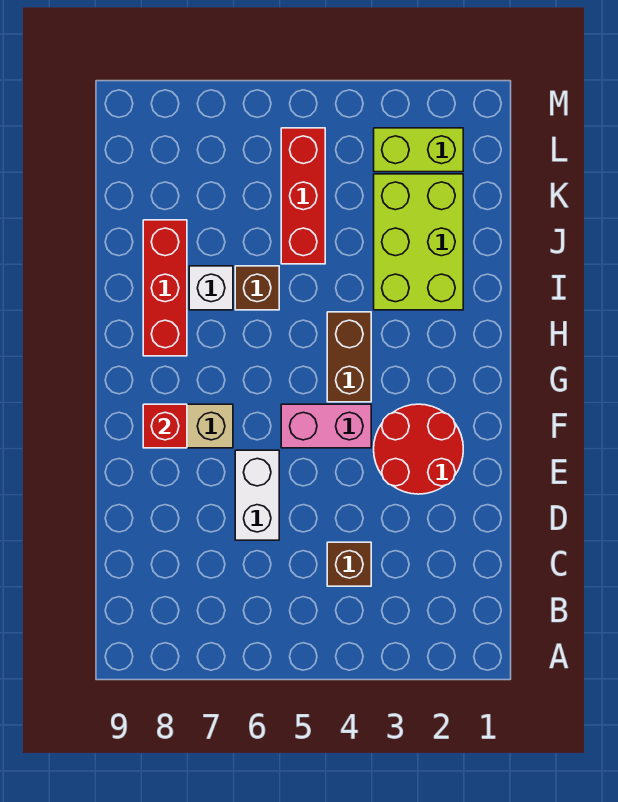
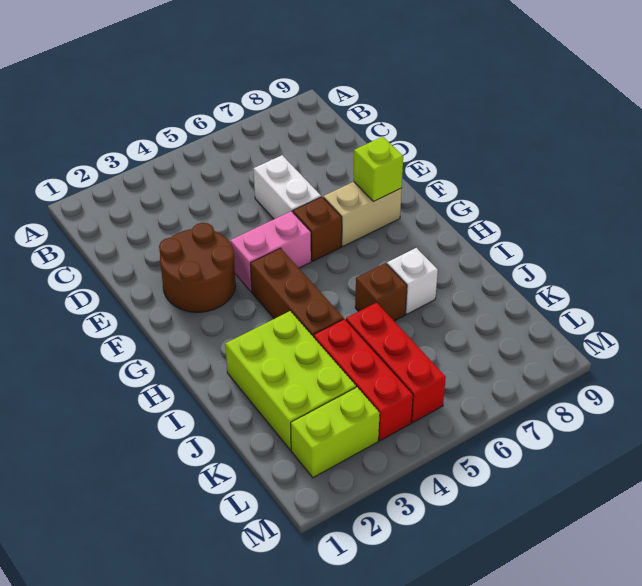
brown 1x1 brick [327,542,371,586] -> brown 1x1 brick moved to [293,197,342,261]
red 2x2 round brick [374,404,463,494] -> brown 2x2 round brick [159,223,236,312]
red 1x1 brick [143,404,187,448] -> lime 1x1 brick [354,137,403,202]
brown 1x2 brick [327,312,371,402] -> brown 1x3 brick [250,248,344,337]
red 1x3 brick [143,220,187,356] -> red 1x3 brick moved to [314,319,413,441]

